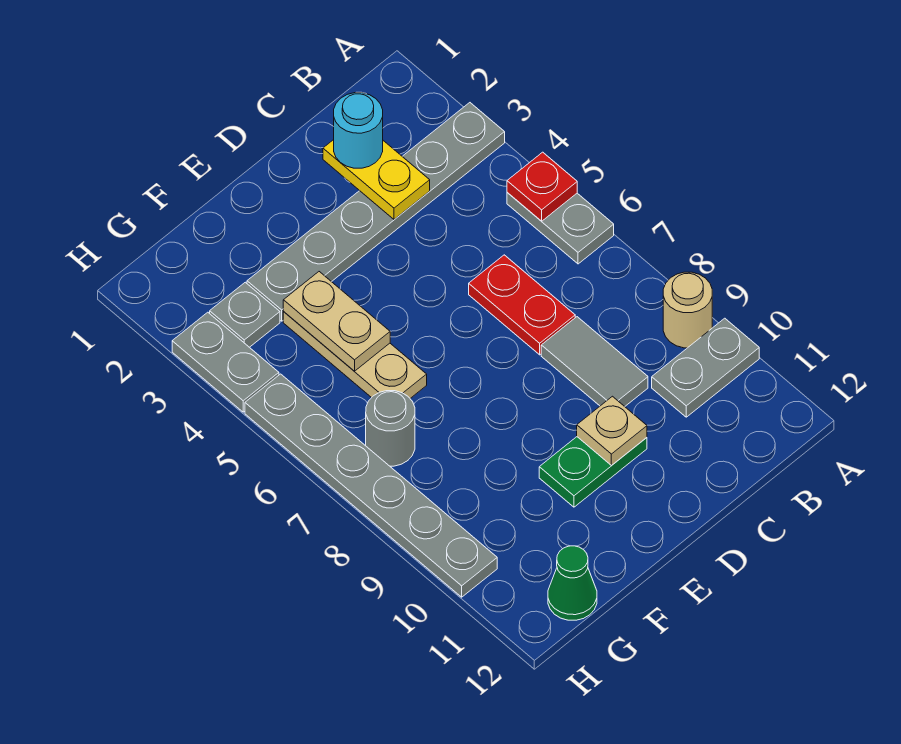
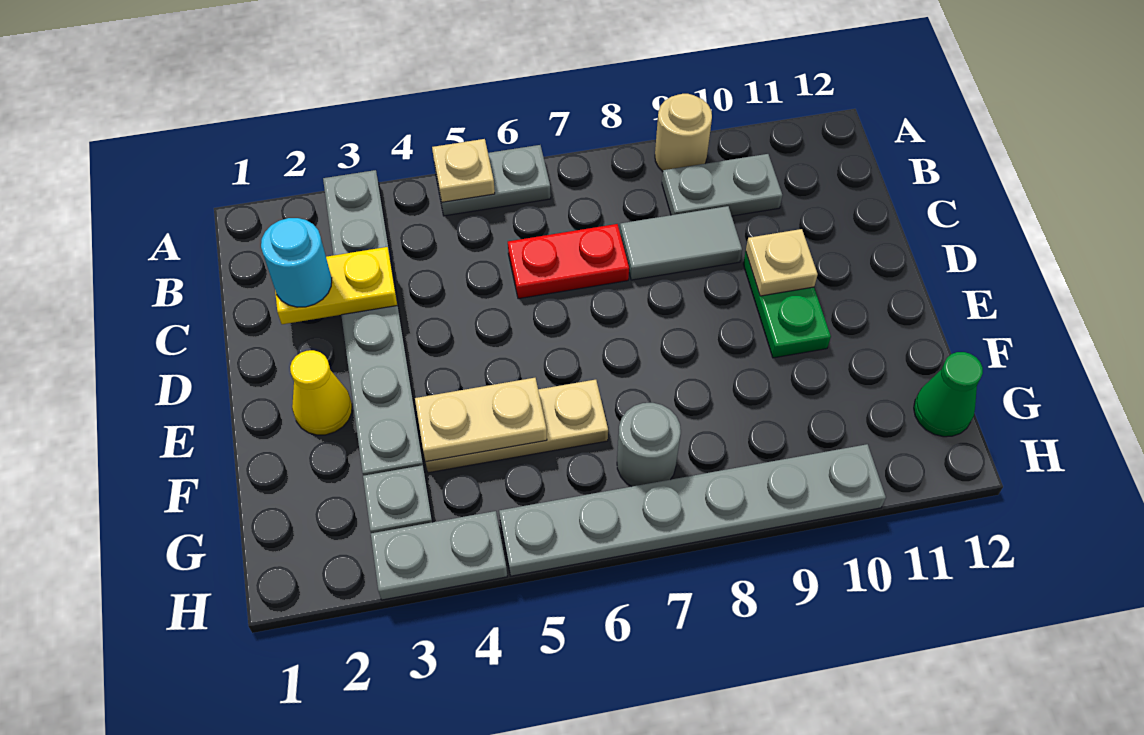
red 1x1 plate [507,152,577,221] -> tan 1x1 plate [432,139,495,202]
grey 1x2 plate [652,318,759,417] -> grey 1x2 plate turned to [662,154,782,216]
none -> yellow 1x1 cone [290,350,352,435]

